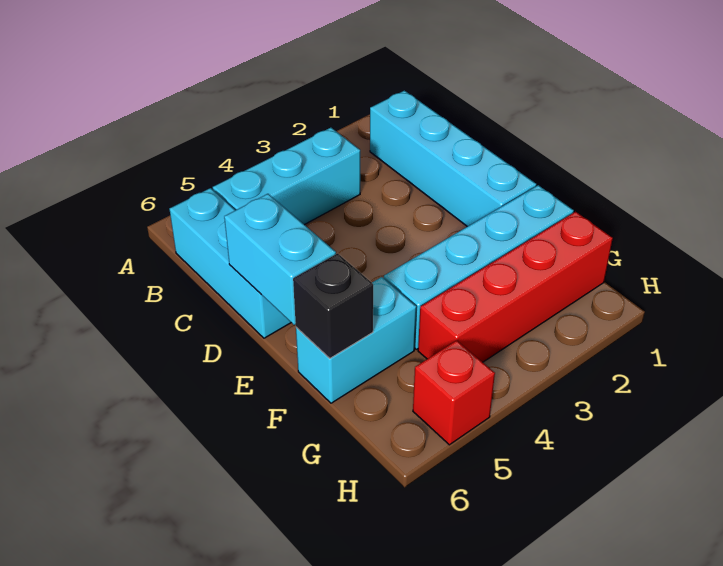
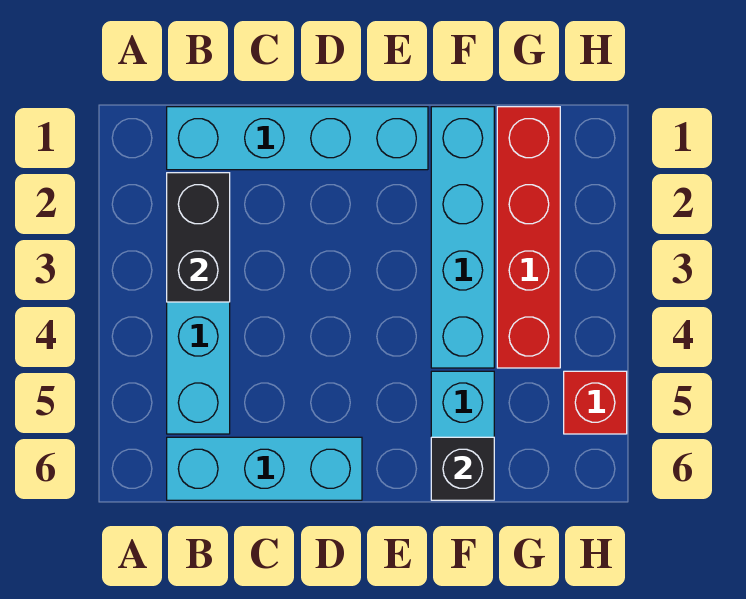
none -> black 1x2 brick [167,173,230,302]
cyan 1x2 brick [224,194,336,325] -> none

